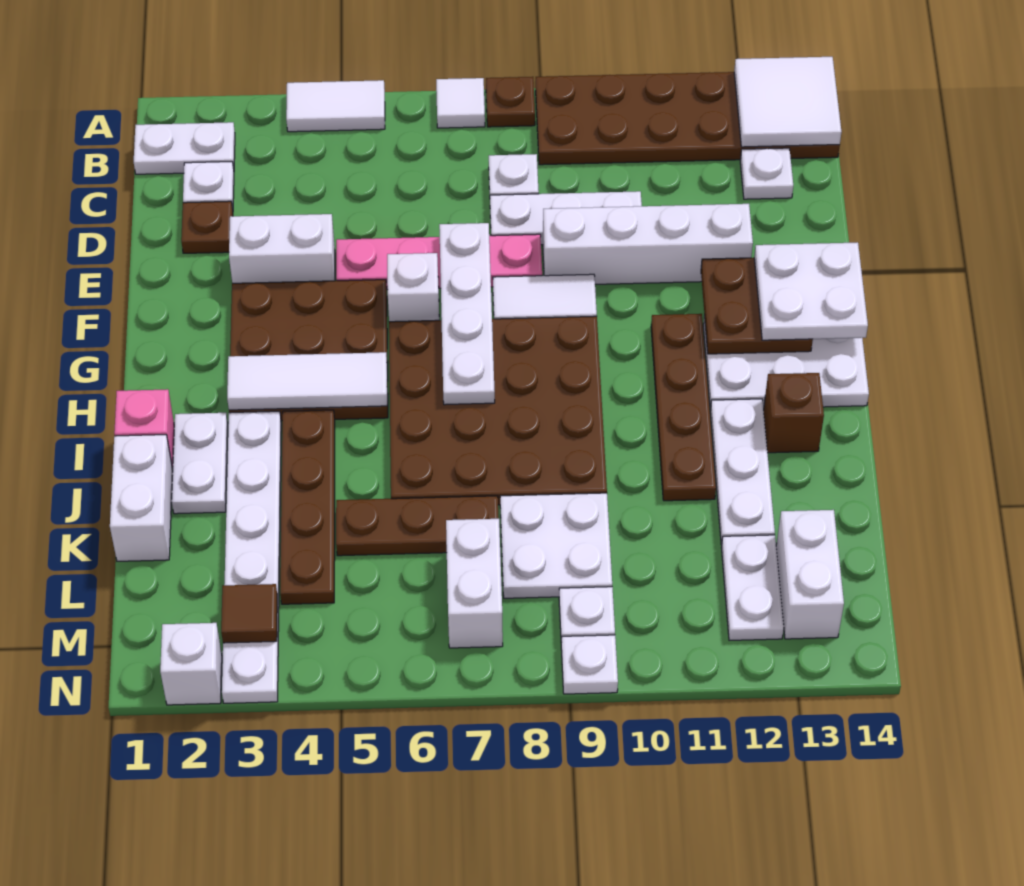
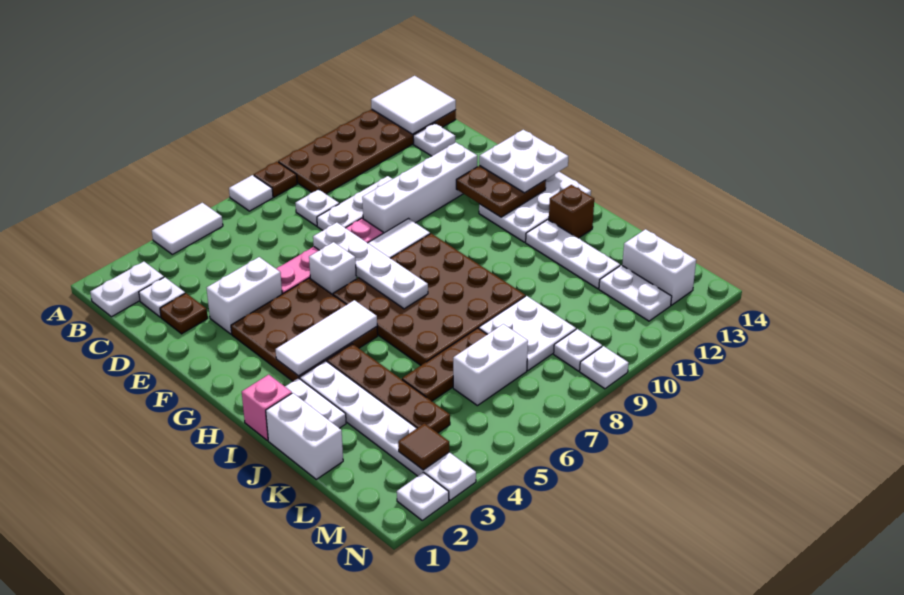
brown 1x4 plate [651,314,716,501] -> none
white 1x2 brick [446,519,503,648] -> white 1x2 brick turned to [453,324,528,406]
white 1x1 brick [160,623,222,705] -> white 1x1 plate [397,472,449,520]

